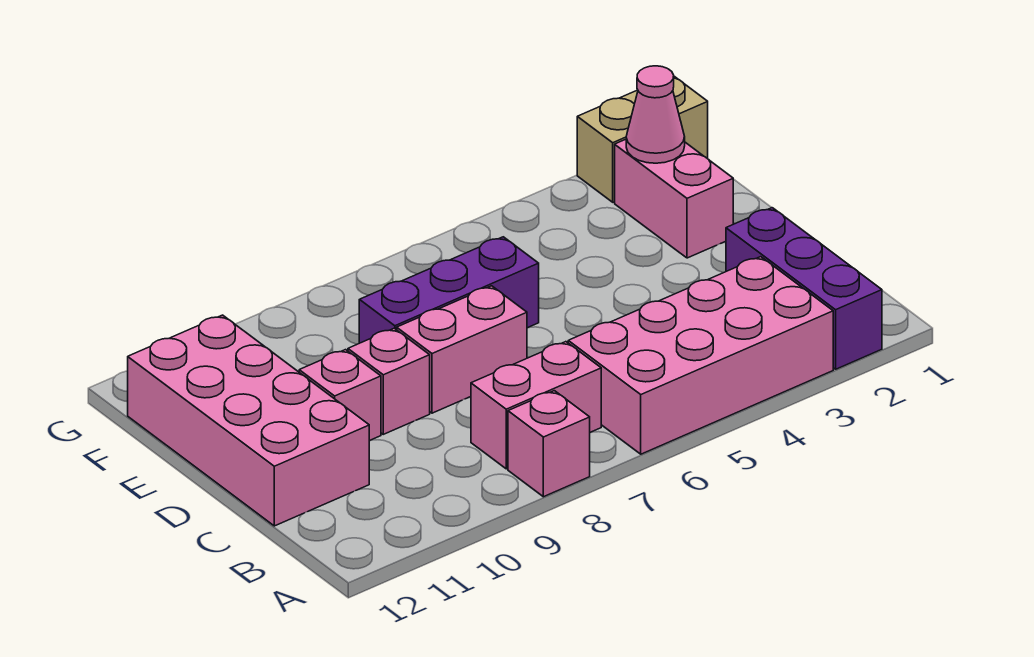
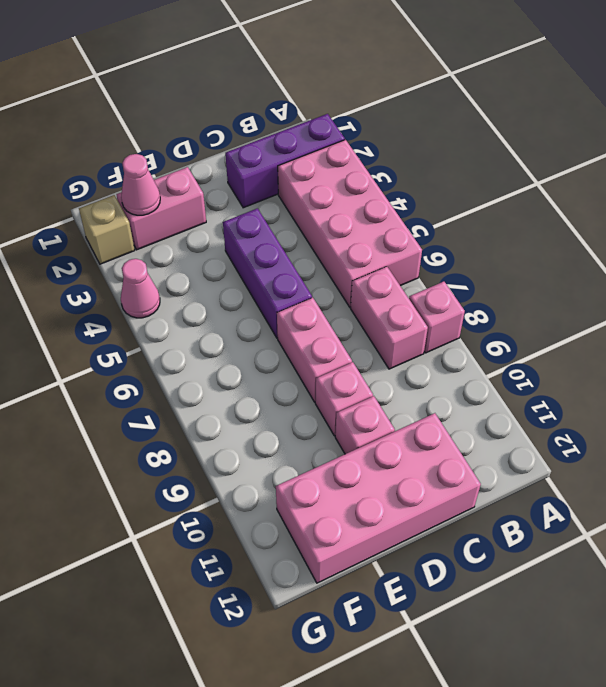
purple 1x3 brick [359,237,539,343] -> purple 1x3 brick moved to [223,208,312,338]
tan 1x2 brick [577,76,708,202] -> tan 1x1 brick [79,195,135,264]
none -> pink 1x1 cone [121,259,160,318]

